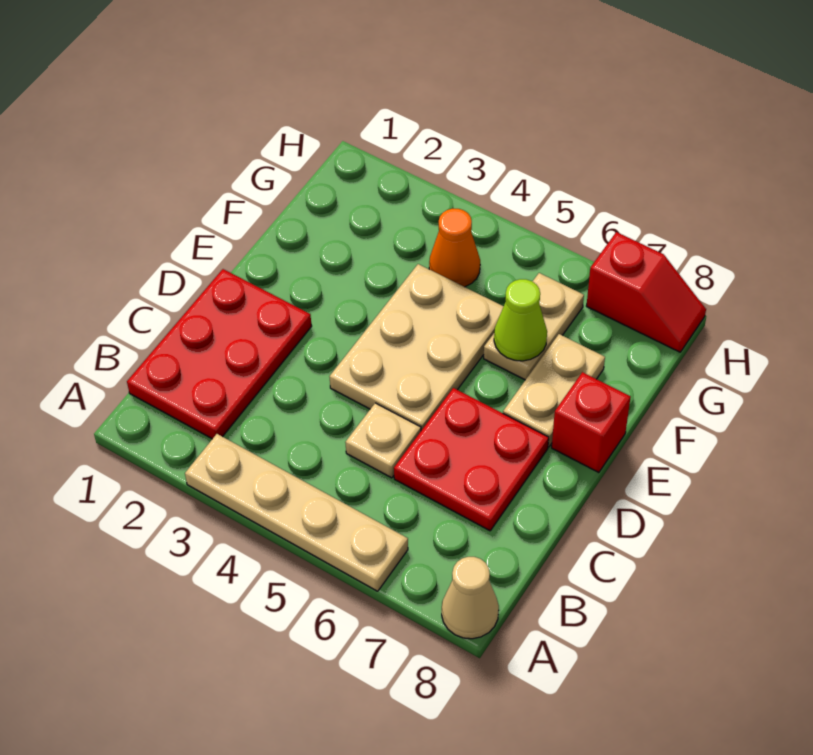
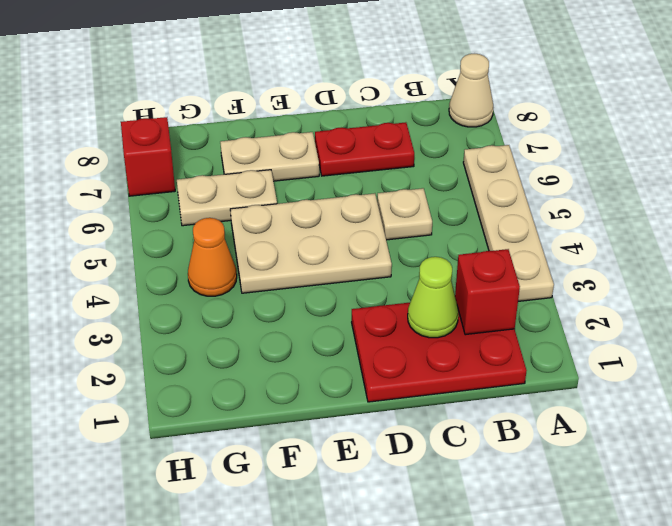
red 2x2 plate [394,388,549,531] -> red 1x2 plate [315,122,414,176]
red 1x1 brick [552,372,631,473] -> red 1x1 brick moved to [455,249,520,335]
lime 1x1 cone [494,279,547,361] -> lime 1x1 cone moved to [408,257,458,338]

